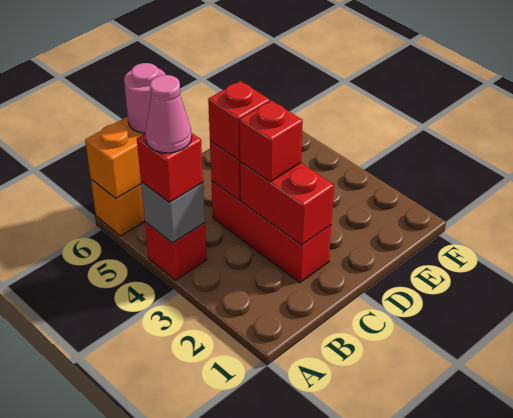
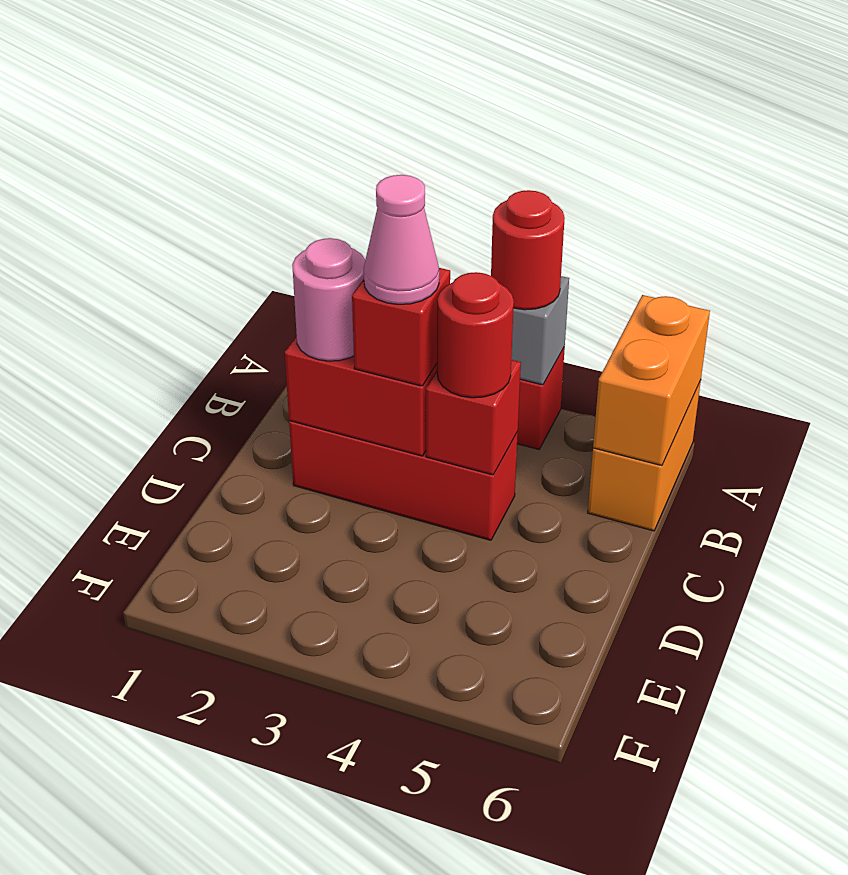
red 1x1 brick [137,133,203,203] -> red 1x1 round brick [491,190,565,310]
pink 1x1 cone [145,75,192,153] -> pink 1x1 cone moved to [364,175,439,304]
pink 1x1 round brick [124,63,166,133] -> pink 1x1 round brick moved to [292,238,365,361]
red 1x1 brick [208,81,270,160] -> red 1x1 round brick [437,272,514,398]

